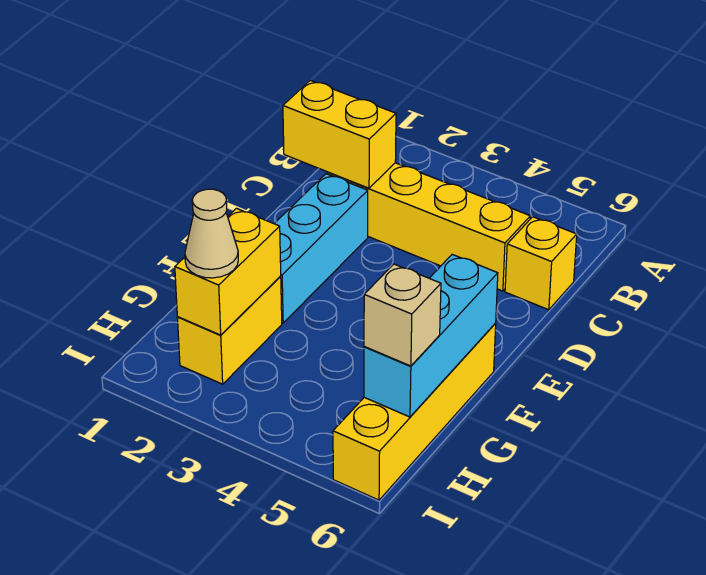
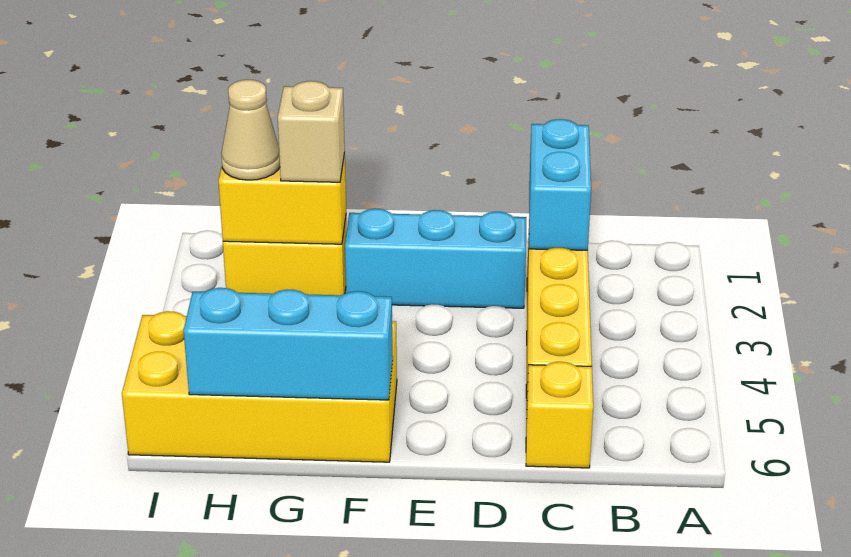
yellow 1x2 brick [283,80,396,188] -> cyan 1x2 brick [529,119,591,250]
yellow 1x4 brick [333,324,496,500] -> yellow 2x4 brick [122,311,397,462]
tan 1x1 brick [364,264,441,366] -> tan 1x1 brick moved to [278,81,345,182]

